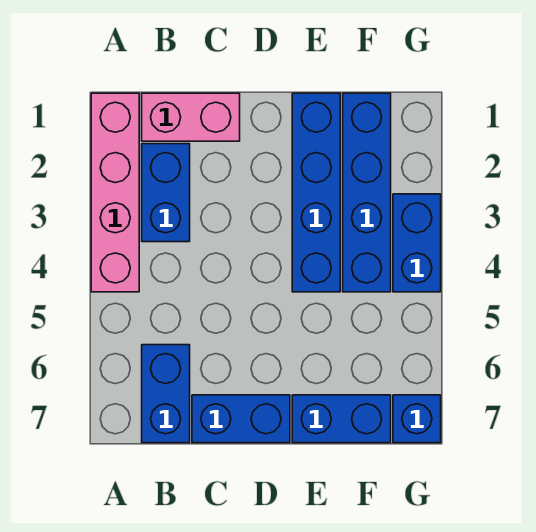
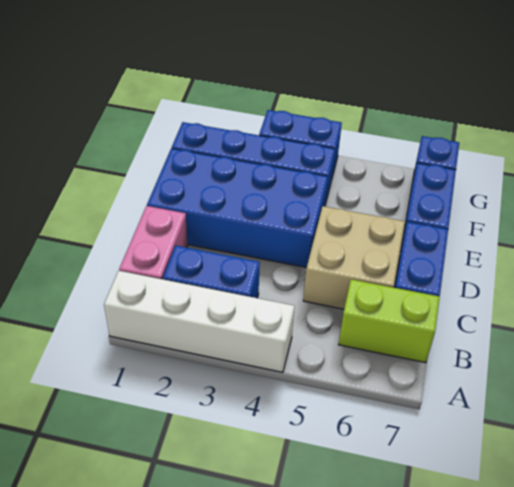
pink 1x4 brick [91,93,139,292] -> white 1x4 brick [104,271,294,372]
blue 1x2 brick [142,345,190,443] -> lime 1x2 brick [339,279,440,363]
none -> tan 2x2 brick [303,206,405,309]
blue 1x4 brick [292,93,340,292] -> blue 2x4 brick [147,148,328,268]

